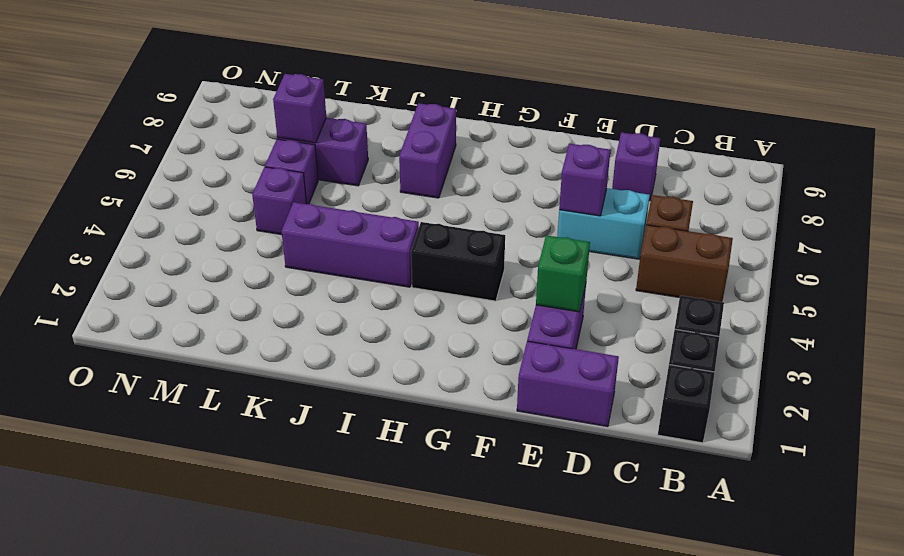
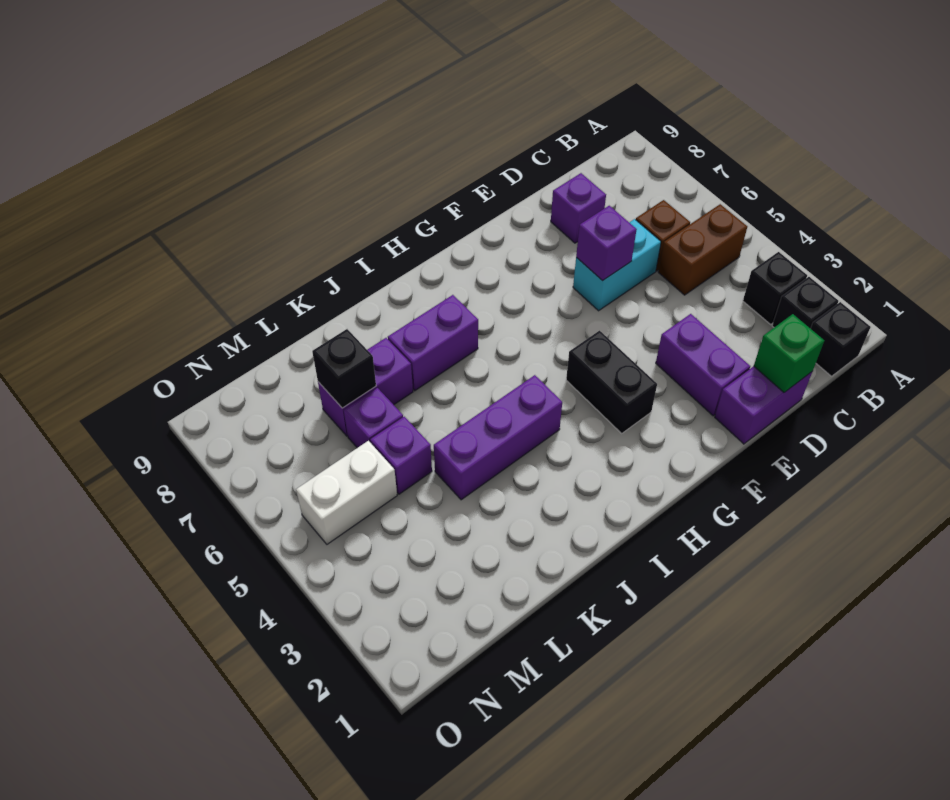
green 1x1 brick [536,235,590,312] -> green 1x1 brick moved to [754,314,824,392]
black 1x2 brick [411,222,505,301] -> black 1x2 brick turned to [566,331,657,433]
purple 1x2 brick [399,103,456,198] -> purple 1x2 brick turned to [388,295,478,391]
purple 1x1 brick [273,74,326,143] -> black 1x1 brick [312,329,376,408]
none -> white 1x2 brick [296,441,397,544]

